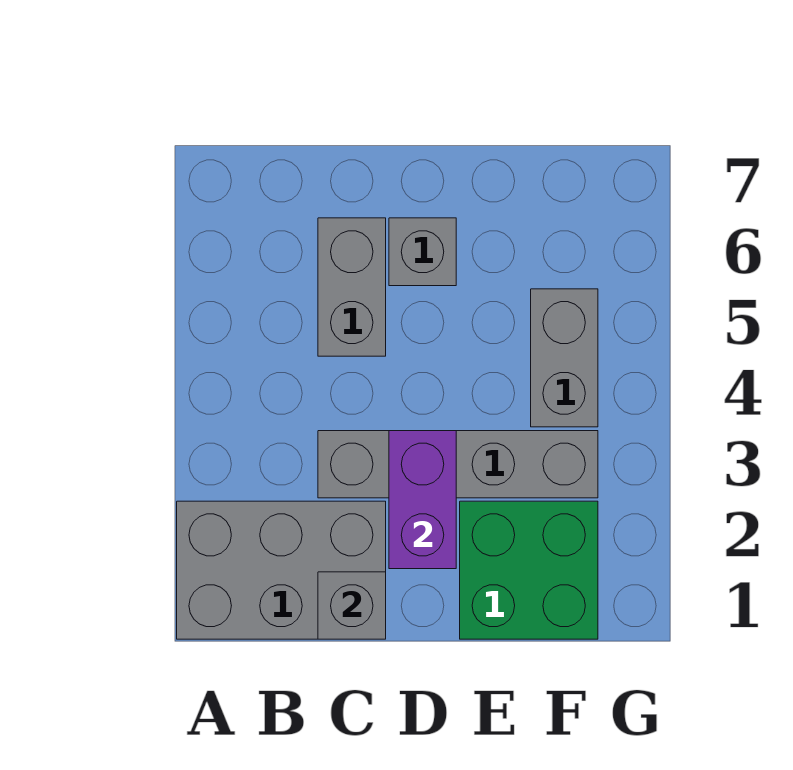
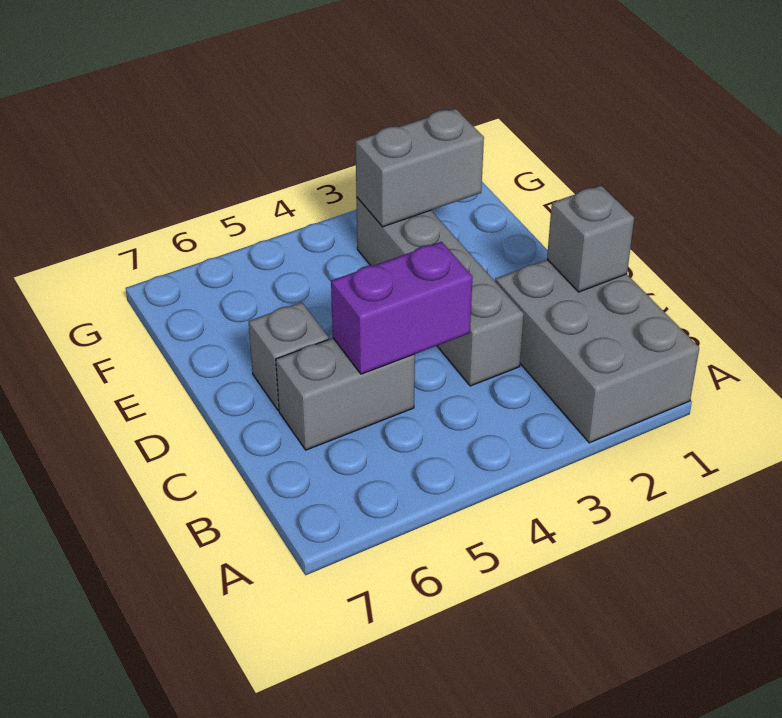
purple 1x2 brick [389,431,456,569] -> purple 1x2 brick moved to [331,242,473,374]
green 2x2 brick [460,501,598,639] -> none
grey 1x2 brick [531,289,598,427] -> grey 1x2 brick moved to [355,109,484,227]

